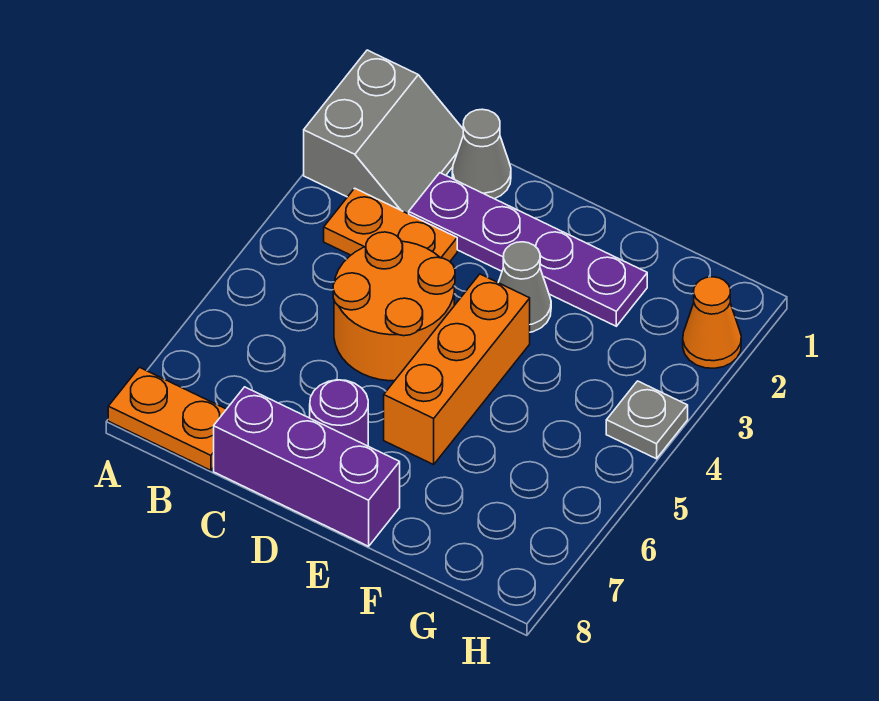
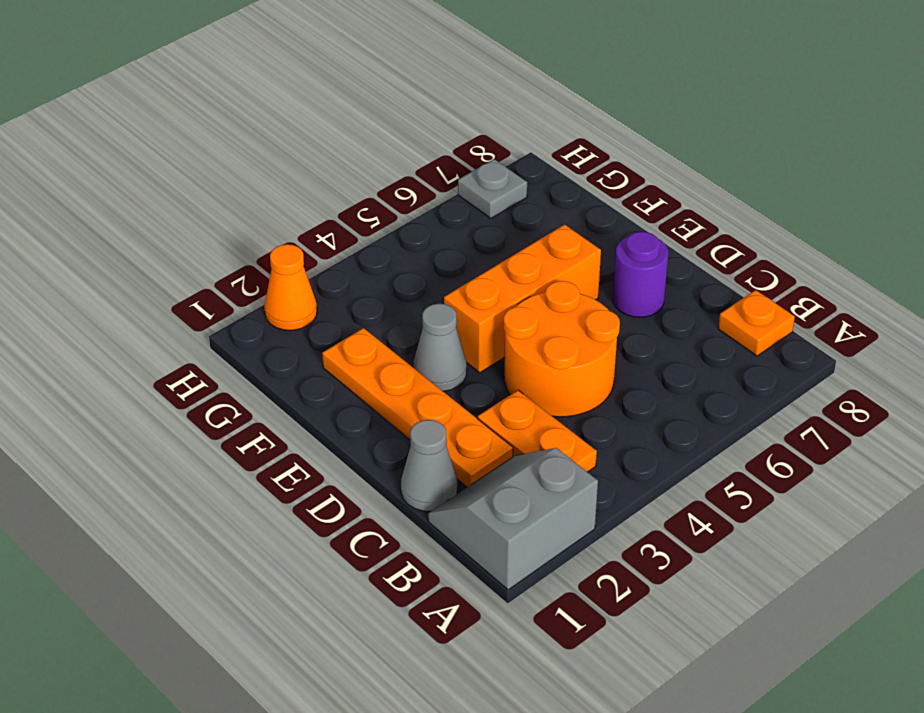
orange 1x2 plate [108,367,226,470] -> orange 1x1 plate [718,290,795,356]
purple 1x4 plate [409,173,647,326] -> orange 1x4 plate [322,328,513,487]
purple 1x3 brick [214,387,400,546] -> none
grey 1x1 plate [606,381,688,459] -> grey 1x1 plate moved to [458,159,527,218]

